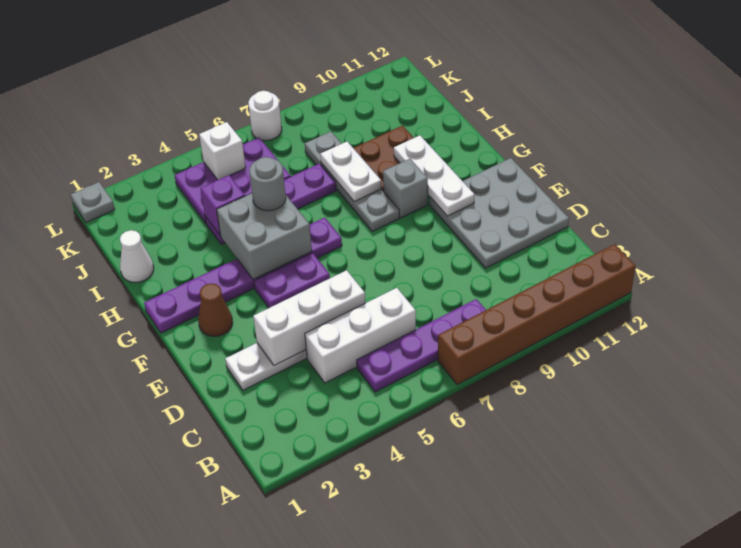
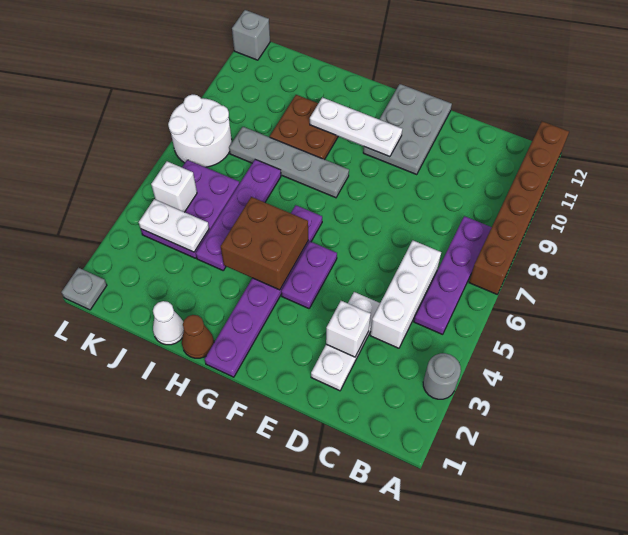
white 1x3 brick [253,270,365,366] -> white 1x1 brick [326,301,371,357]
grey 3x3 plate [430,158,569,268] -> grey 2x3 plate [363,84,452,175]
brown 1x1 cone [198,283,233,336] -> brown 1x1 cone moved to [182,315,214,358]
grey 2x2 brick [217,193,312,279] -> brown 2x2 brick [221,197,308,290]
grey 1x1 brick [383,159,428,218] -> grey 1x1 brick moved to [232,10,270,60]
grey 1x1 round brick [249,157,286,211] -> grey 1x1 round brick moved to [423,353,461,399]
white 1x2 plate [320,142,381,201] -> white 1x2 plate moved to [139,199,209,252]
purple 1x1 brick [201,175,245,235] -> none
white 1x1 round brick [248,91,282,140] -> white 2x2 round brick [168,94,232,167]

